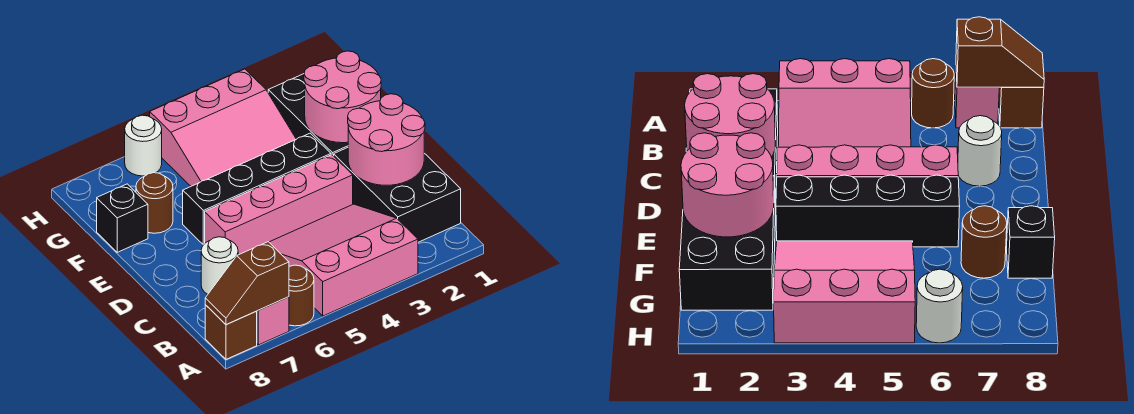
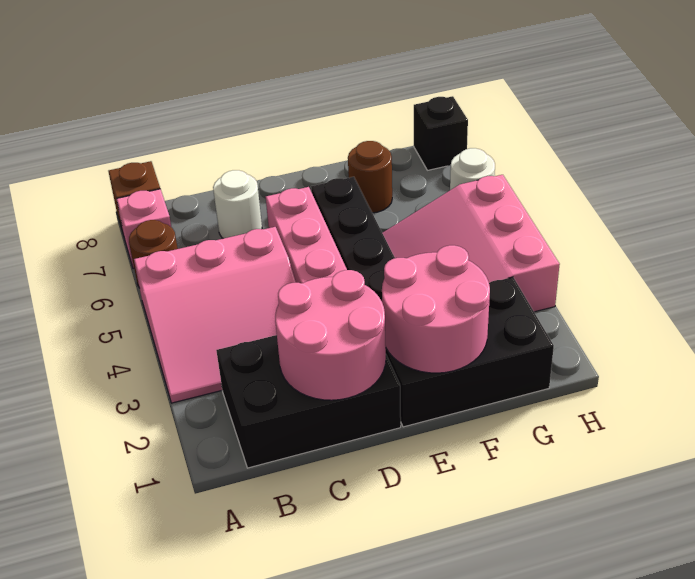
pink 3x3 slope [269,204,418,316] -> pink 3x3 slope turned to [134,227,296,403]
brown 1x2 slope [205,242,289,324] -> none
black 1x1 brick [97,184,148,252] -> black 1x1 brick moved to [414,96,468,170]

